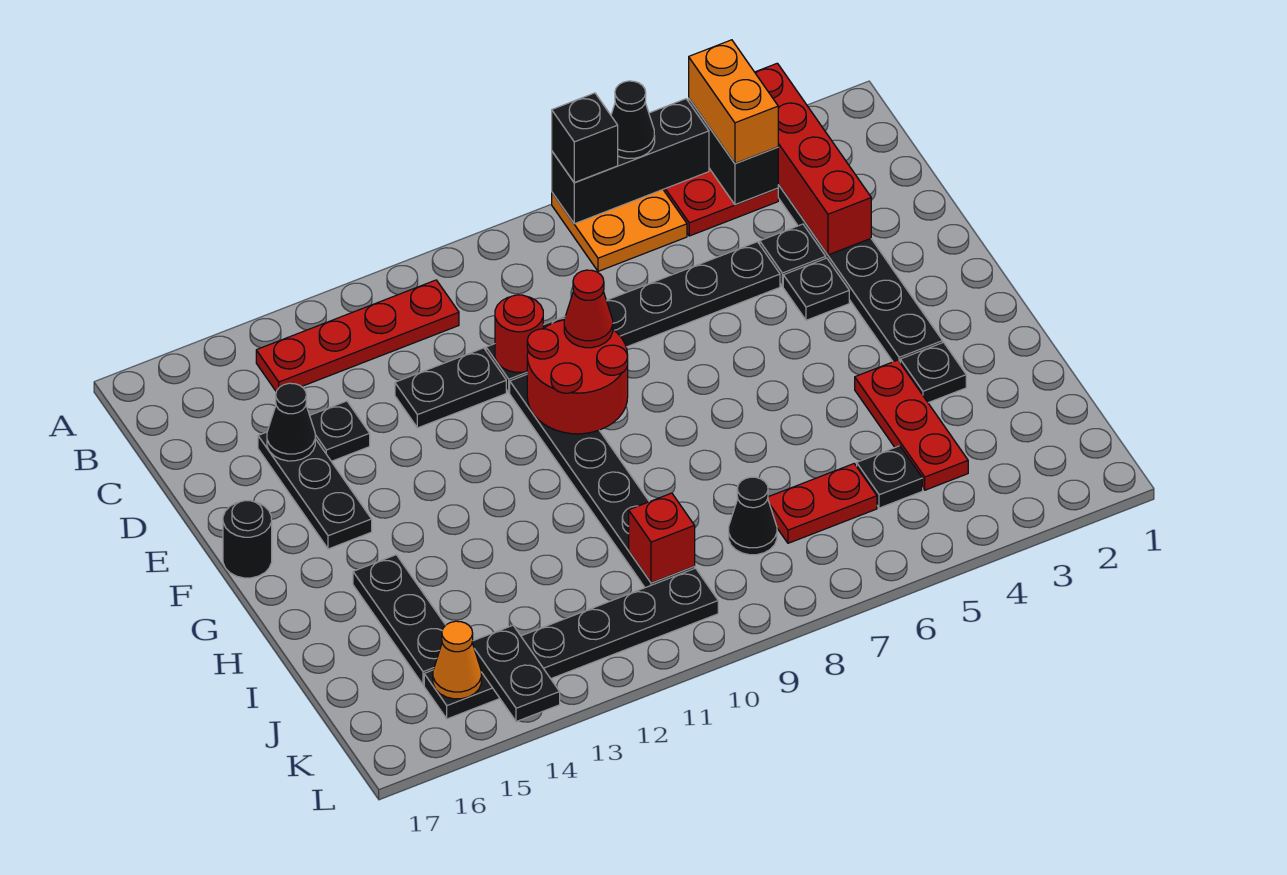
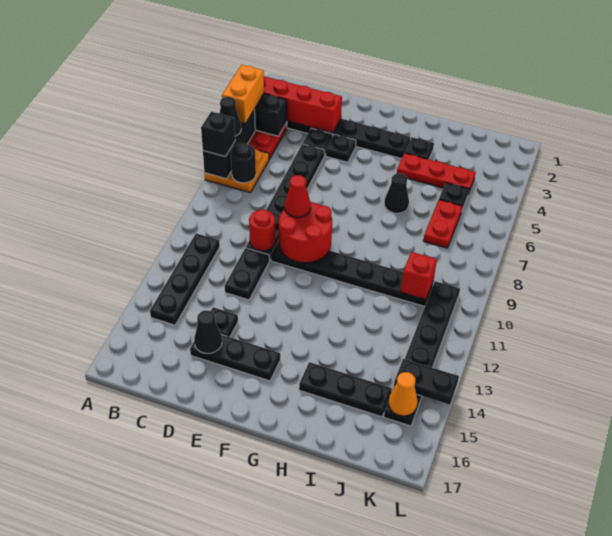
orange 1x2 brick [689,40,778,164] -> orange 1x2 brick turned to [222,65,264,124]
red 1x4 plate [256,280,459,391] -> black 1x4 plate [150,233,220,325]
black 1x1 round brick [223,501,272,578] -> black 1x1 round brick moved to [231,143,256,183]
black 1x1 cone [729,477,777,555] -> black 1x1 cone moved to [384,173,409,213]

